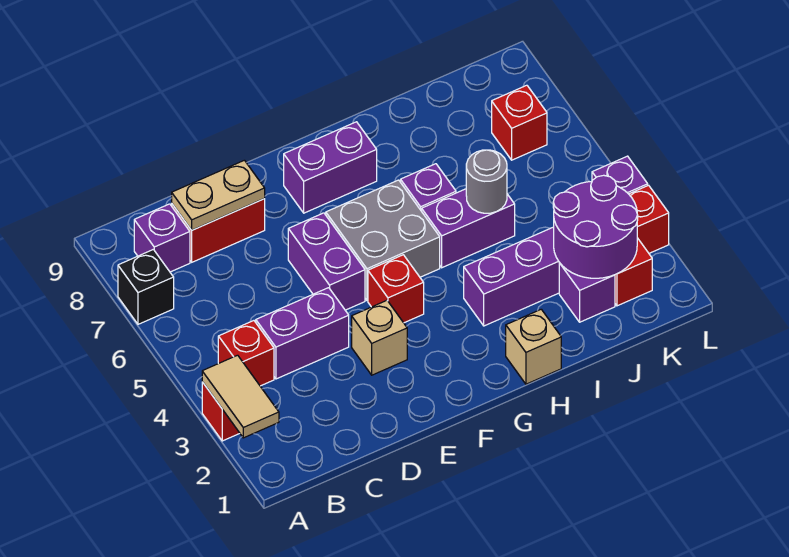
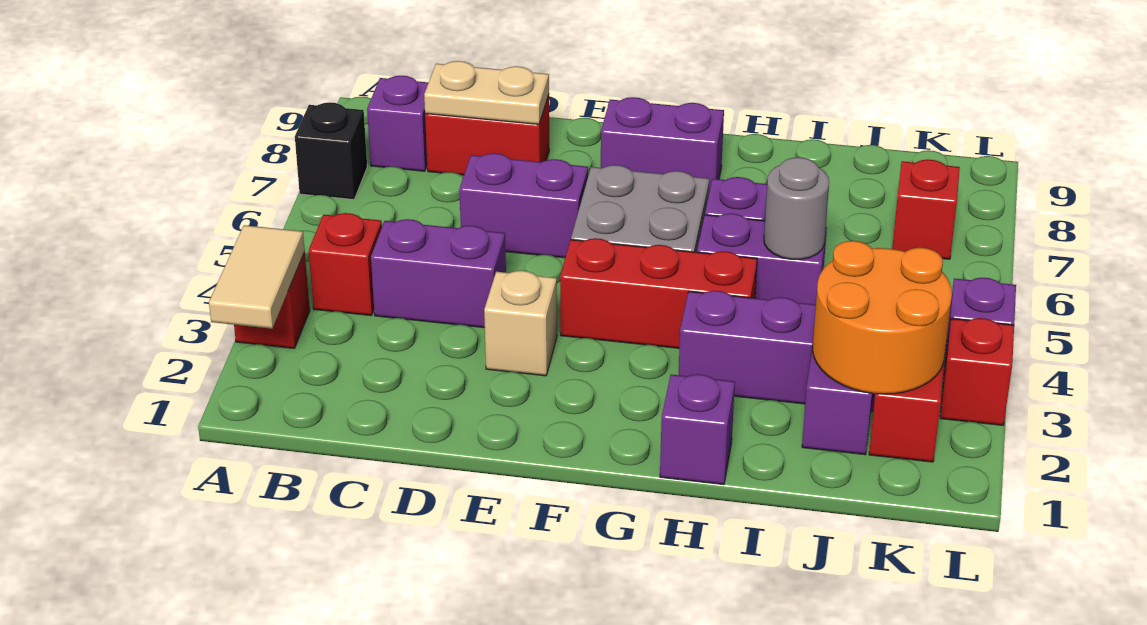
purple 1x2 brick [288,213,365,310] -> purple 1x2 brick turned to [459,153,588,258]
red 1x1 brick [368,255,424,323] -> red 1x3 brick [560,238,757,348]
tan 1x1 brick [506,309,561,384] -> purple 1x1 brick [660,374,735,485]
purple 2x2 round brick [553,175,638,278] -> orange 2x2 round brick [813,241,952,394]

